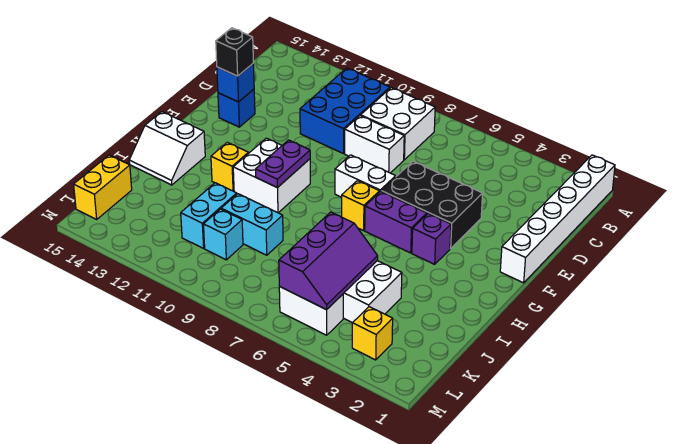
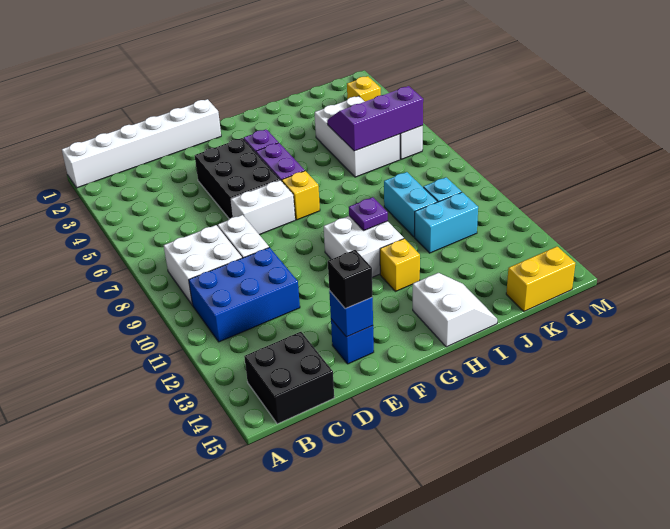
none -> black 2x2 brick [244,332,334,424]
white 1x2 brick [335,155,396,197] -> white 1x2 brick turned to [231,180,295,235]
purple 1x2 plate [256,140,310,188] -> purple 1x1 plate [349,197,388,230]

